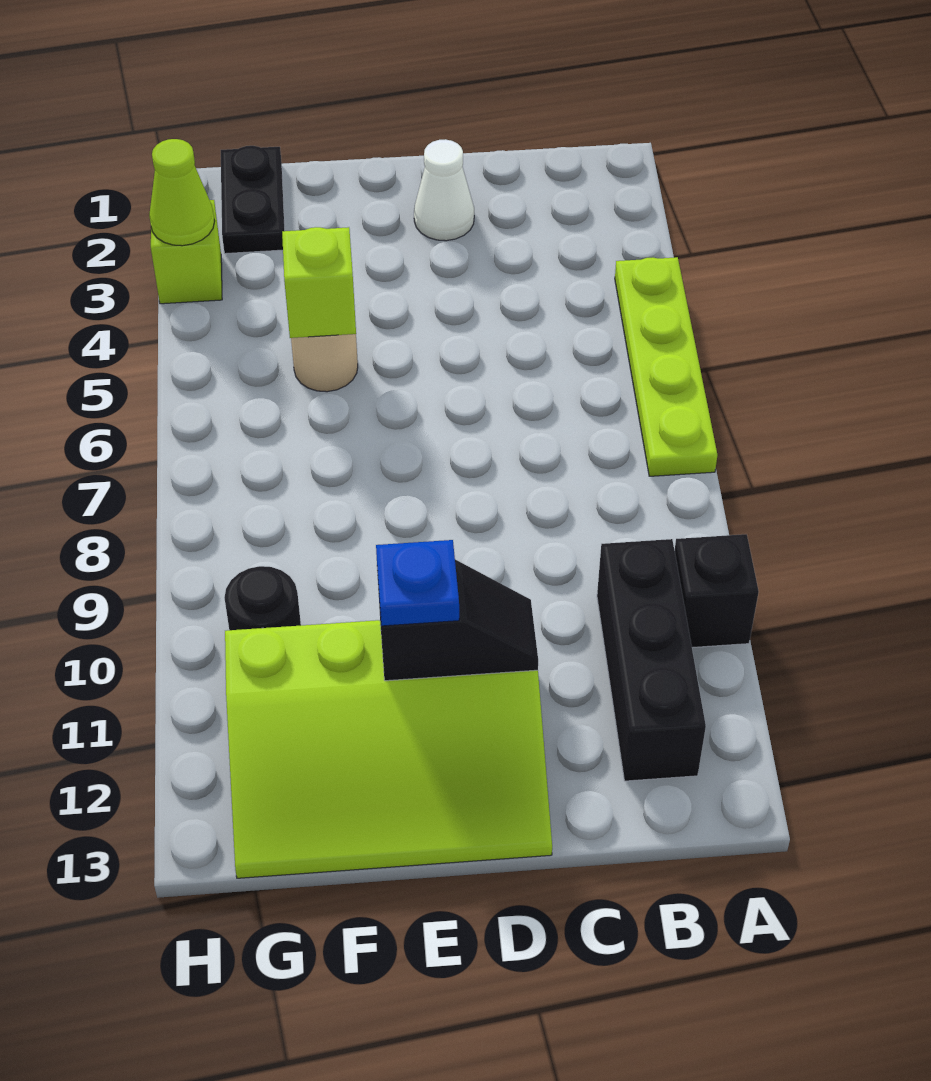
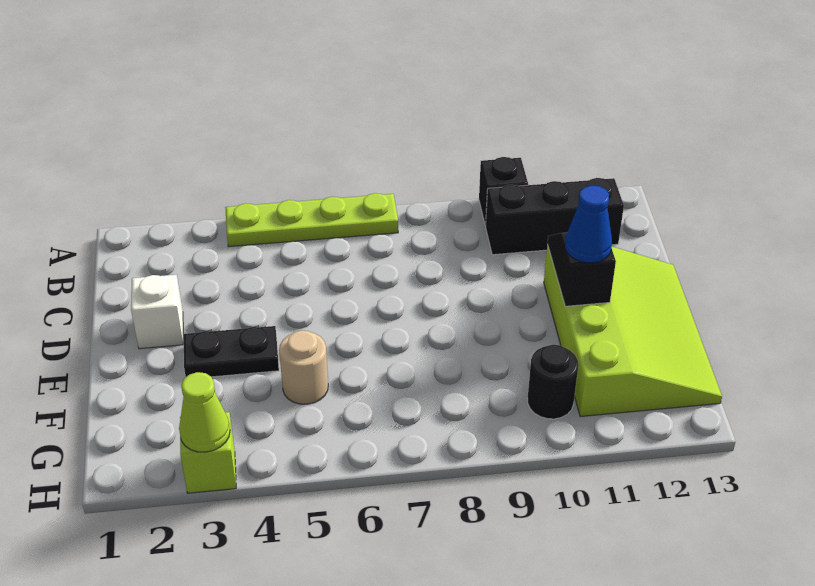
white 1x1 cone [414,139,474,241] -> white 1x1 brick [131,275,183,349]
blue 1x1 plate [376,540,459,626] -> blue 1x1 cone [565,186,612,263]
lime 1x1 brick [282,227,356,338] -> none
black 1x2 plate [221,146,285,254] -> black 1x2 plate moved to [184,326,279,377]

